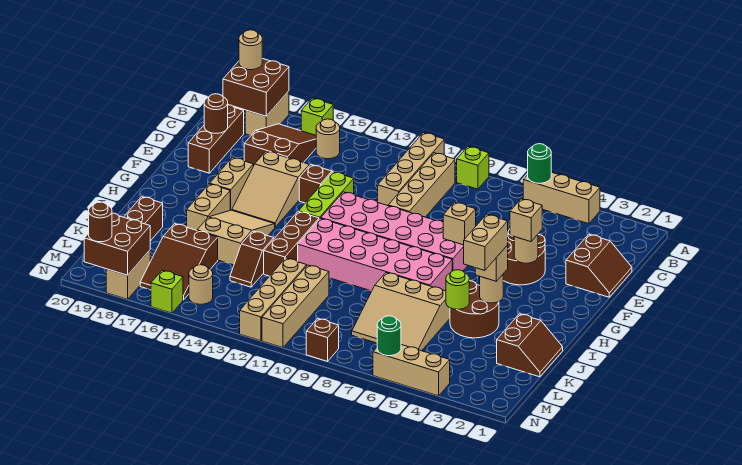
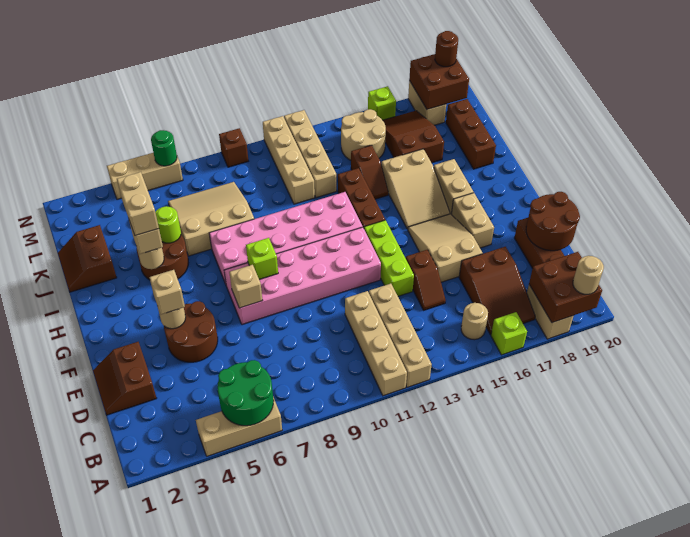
green 1x1 round brick [528,144,551,183] -> green 2x2 round brick [217,360,274,426]
lime 1x1 brick [457,147,489,189] -> lime 1x1 brick moved to [246,238,278,280]
tan 1x4 brick [388,153,455,217] -> tan 1x4 brick moved to [369,284,432,387]
brown 1x1 round brick [204,94,228,133] -> brown 2x2 round brick [526,192,580,251]
brown 1x2 slope [230,231,274,287] -> brown 1x2 slope turned to [351,145,388,199]
tan 1x1 round brick [189,265,213,304] -> tan 2x2 round brick [341,109,386,160]

